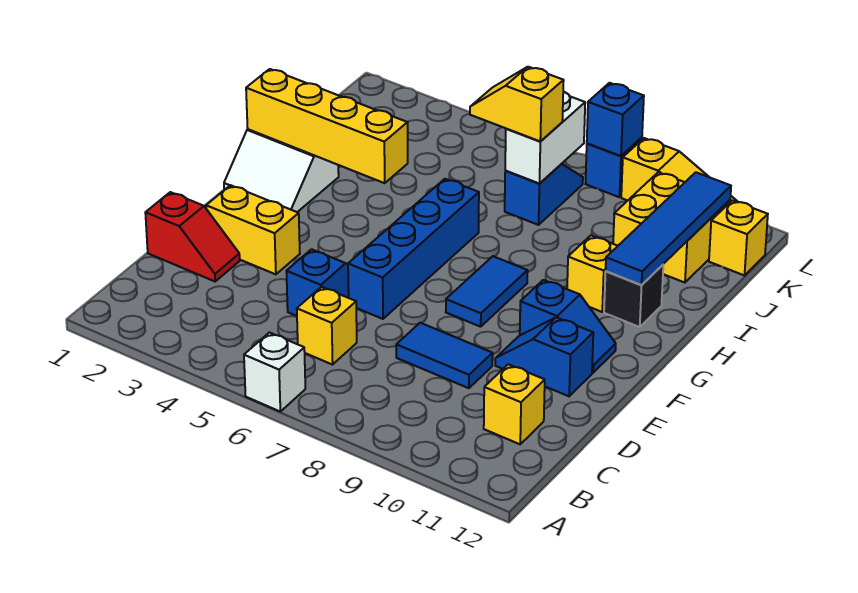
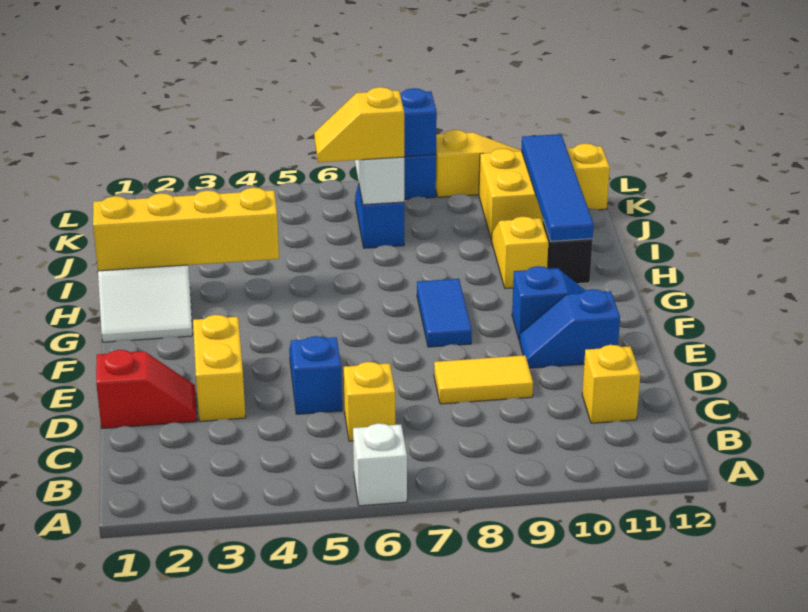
blue 1x2 tile [396,323,493,388] -> yellow 1x2 tile [434,355,533,404]
yellow 1x2 brick [206,185,300,274] -> yellow 1x2 brick turned to [193,315,246,421]
blue 1x4 brick [348,179,479,319] -> none

